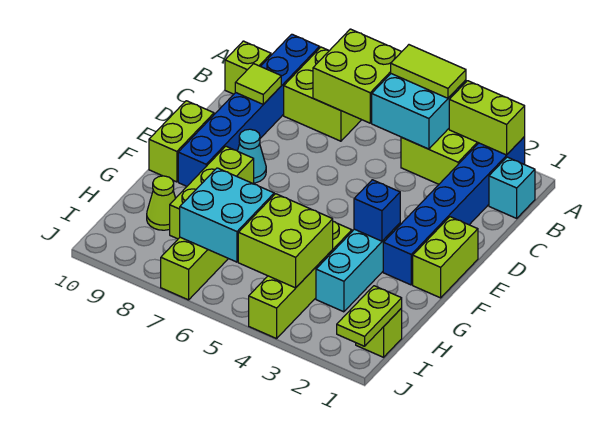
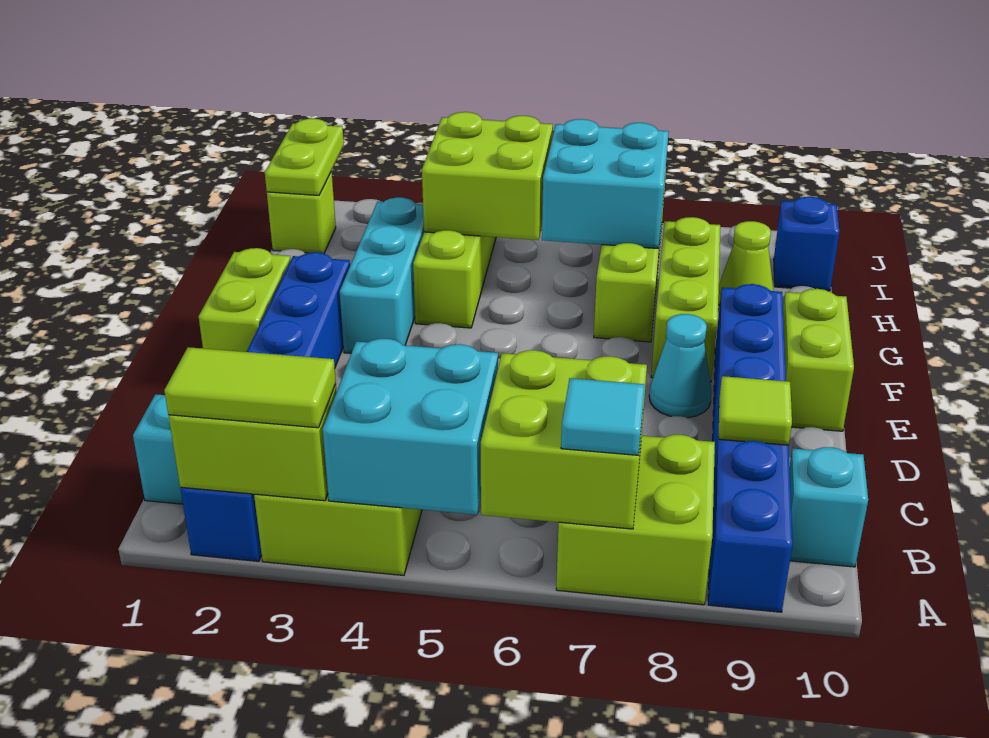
lime 1x2 tile [391,45,466,98] -> lime 1x2 tile moved to [164,347,336,428]
none -> cyan 1x1 tile [561,378,645,455]
lime 1x1 brick [225,41,271,94] -> cyan 1x1 brick [789,447,868,567]
blue 1x1 brick [354,180,400,241] -> blue 1x1 brick moved to [774,197,840,291]

